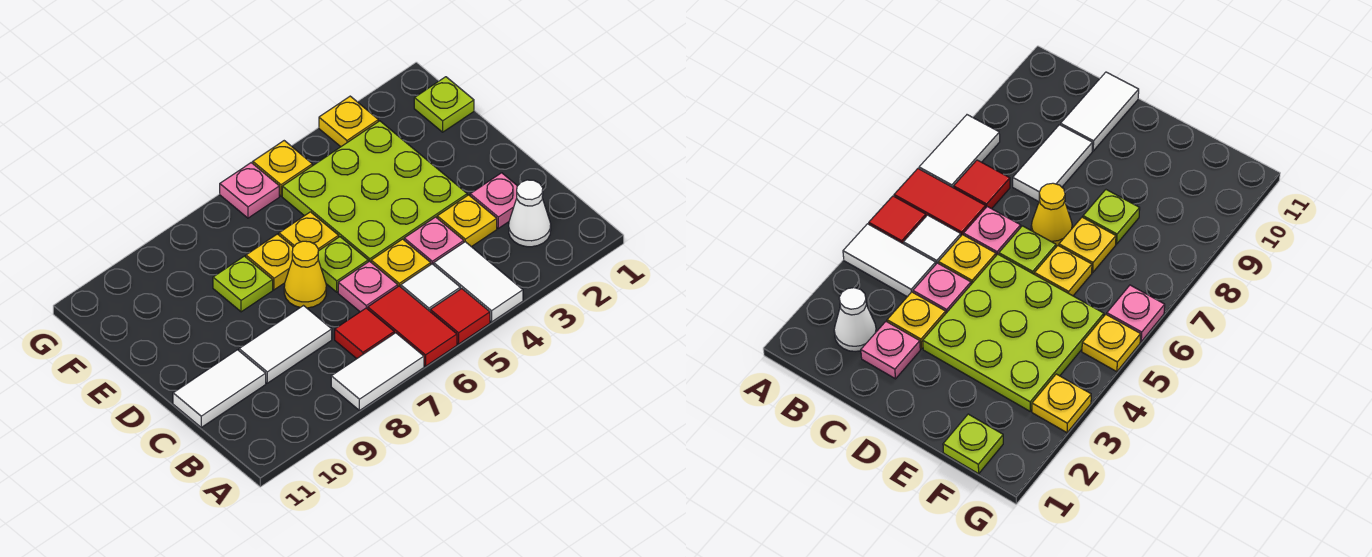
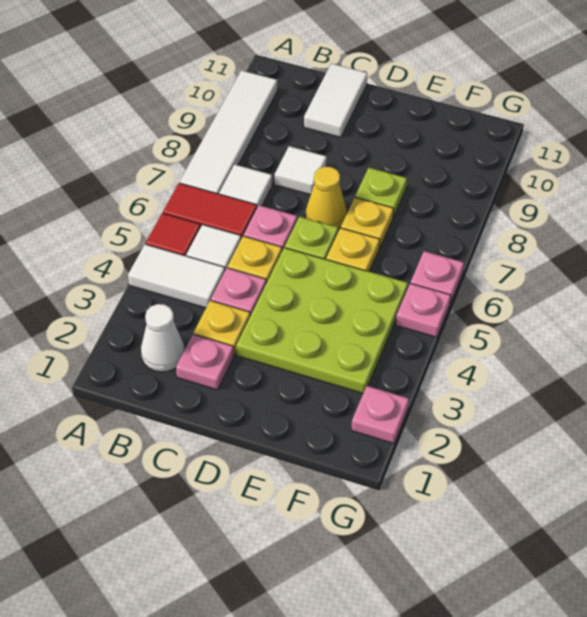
white 1x2 tile [331,333,424,411] -> white 1x4 tile [180,70,277,194]
red 1x1 tile [335,308,394,359] -> white 1x1 tile [219,164,272,207]
white 1x2 tile [239,306,332,383] -> white 1x1 tile [275,146,327,195]
lime 1x1 plate [414,77,474,132] -> none
none -> pink 1x1 plate [351,386,409,444]
yellow 1x1 plate [319,96,378,147] -> none
yellow 1x1 plate [253,141,312,196] -> pink 1x1 plate [396,283,451,337]

